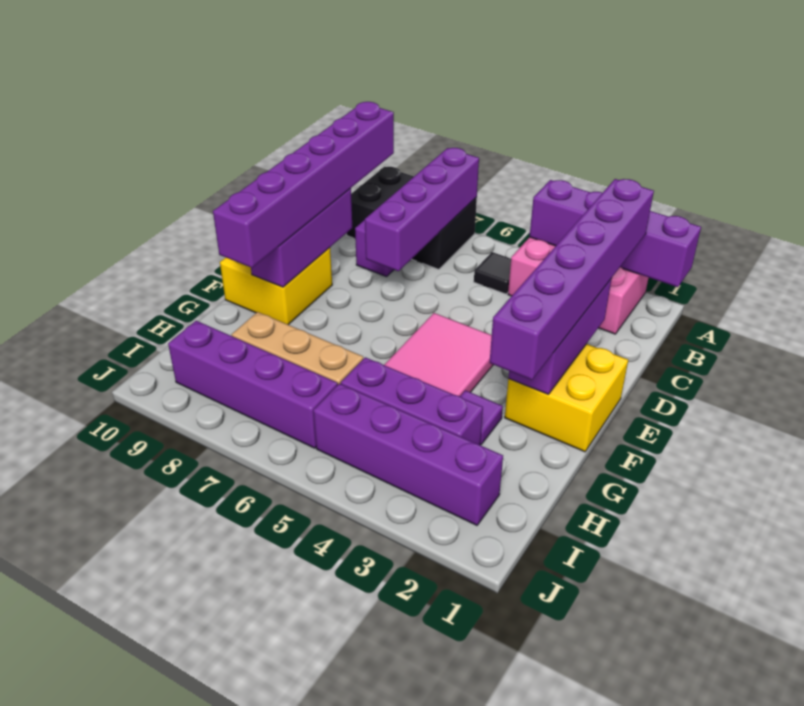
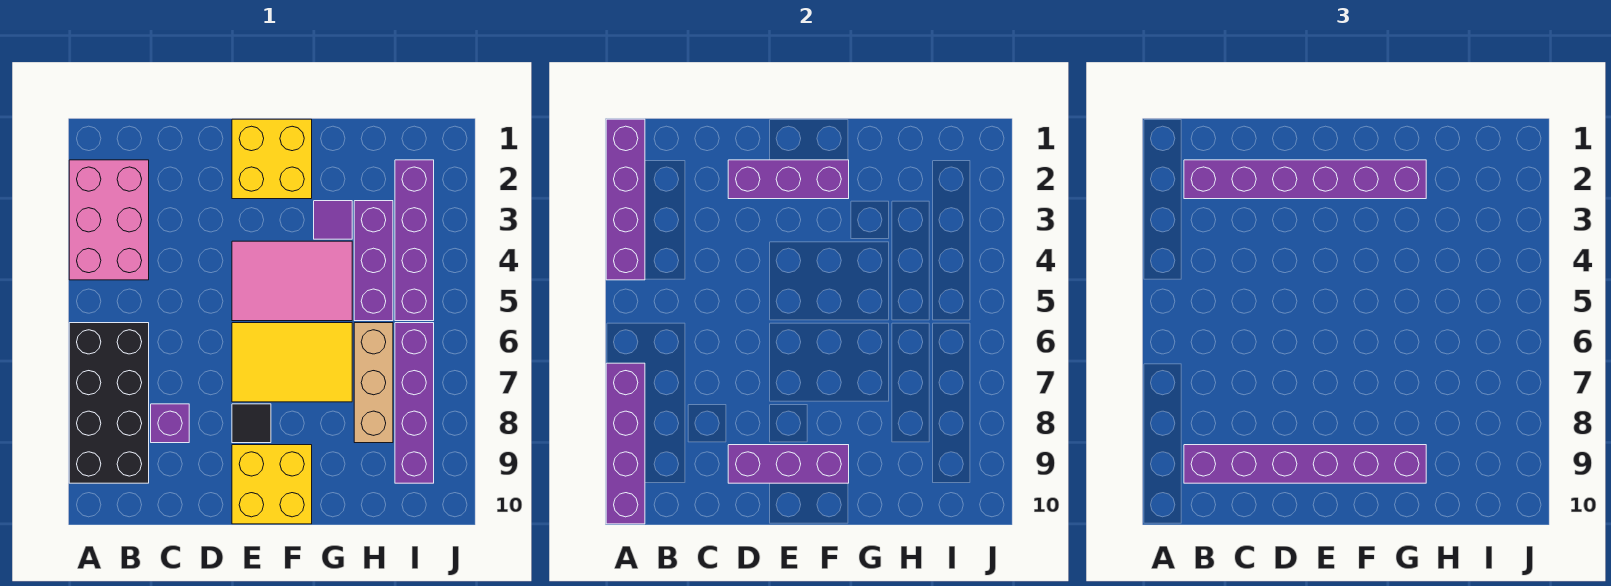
black 2x3 brick [347,167,477,269] -> black 2x4 brick [69,323,149,483]
purple 1x4 brick [365,148,479,271] -> purple 1x4 brick turned to [606,363,645,524]
black 1x1 tile [474,252,511,294] -> black 1x1 tile moved to [232,404,271,443]
none -> yellow 2x3 tile [232,323,352,402]

